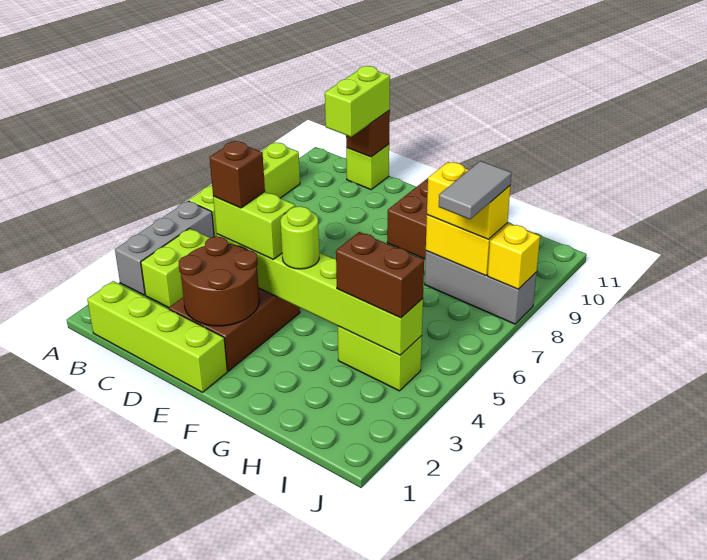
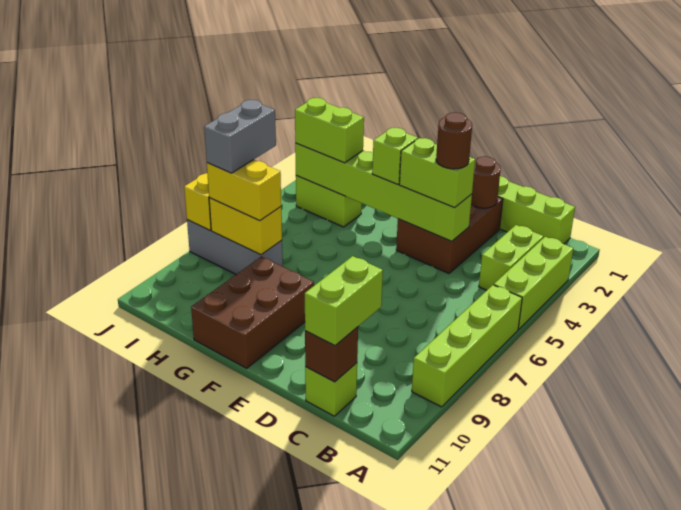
grey 1x3 brick [115,201,214,295] -> lime 1x3 brick [494,237,573,330]
brown 2x2 round brick [179,236,259,326] -> brown 1x1 round brick [471,156,501,208]
brown 1x1 brick [210,141,265,208] -> brown 1x1 round brick [436,112,472,169]
lime 1x1 round brick [280,206,319,269] -> lime 1x1 brick [372,128,418,185]
brown 1x2 brick [336,232,424,318] -> lime 1x2 brick [295,98,364,163]
grey 1x2 tile [439,161,511,219] -> grey 1x2 brick [204,100,276,173]

